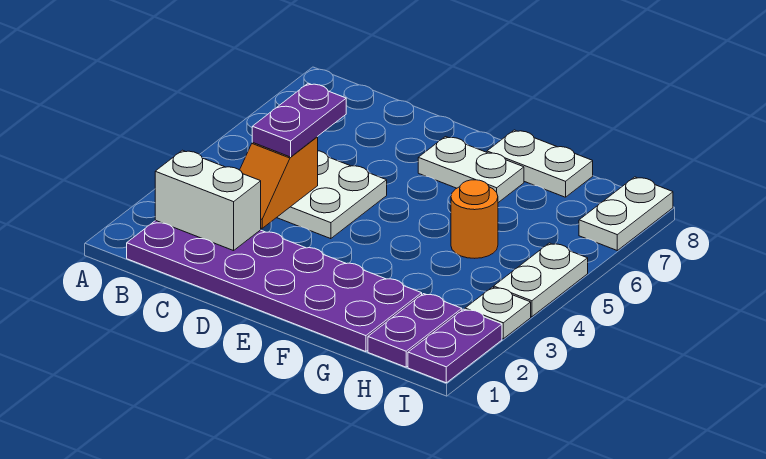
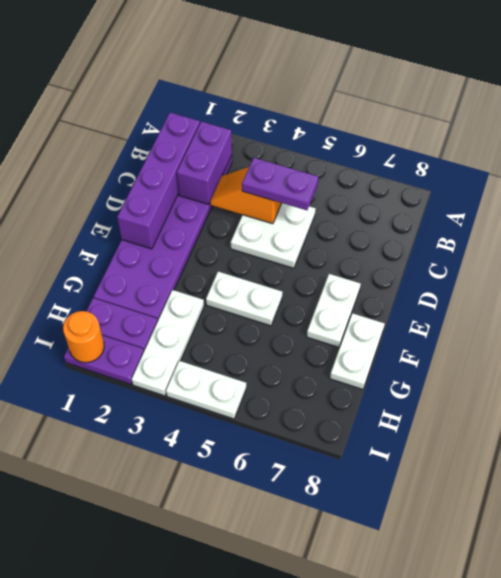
none -> purple 1x4 brick [117,113,200,249]
white 1x2 brick [155,150,261,251] -> purple 1x2 brick [177,121,232,204]
orange 1x1 round brick [451,180,498,258] -> orange 1x1 round brick moved to [63,311,104,363]
white 1x1 plate [465,287,531,339] -> white 1x3 plate [132,290,204,396]
white 1x2 plate [579,177,673,250] -> white 1x2 plate moved to [206,272,283,326]

